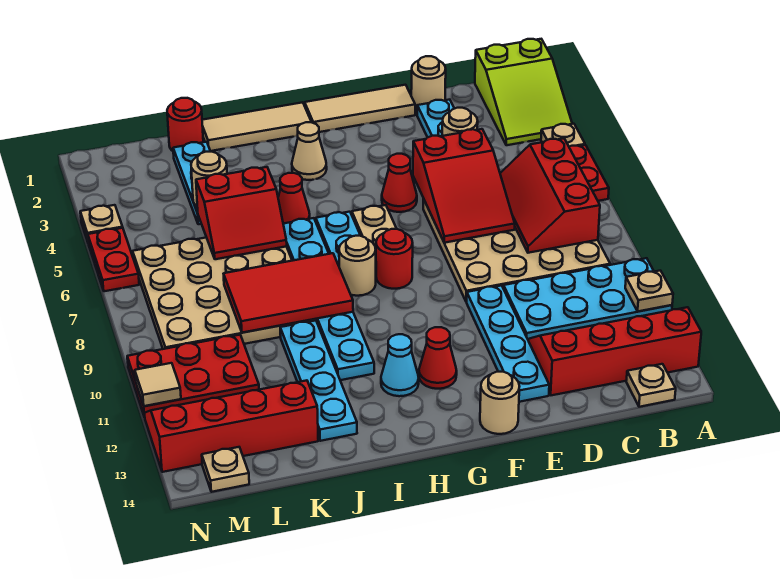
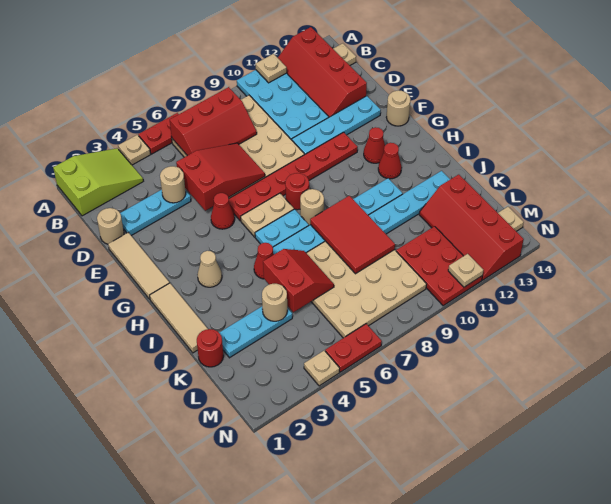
none -> red 1x6 plate [229,132,358,221]
cyan 1x1 cone [381,334,419,396] -> red 1x1 cone [378,143,402,179]
tan 1x1 tile [135,363,181,406] -> tan 1x1 plate [448,254,483,287]

